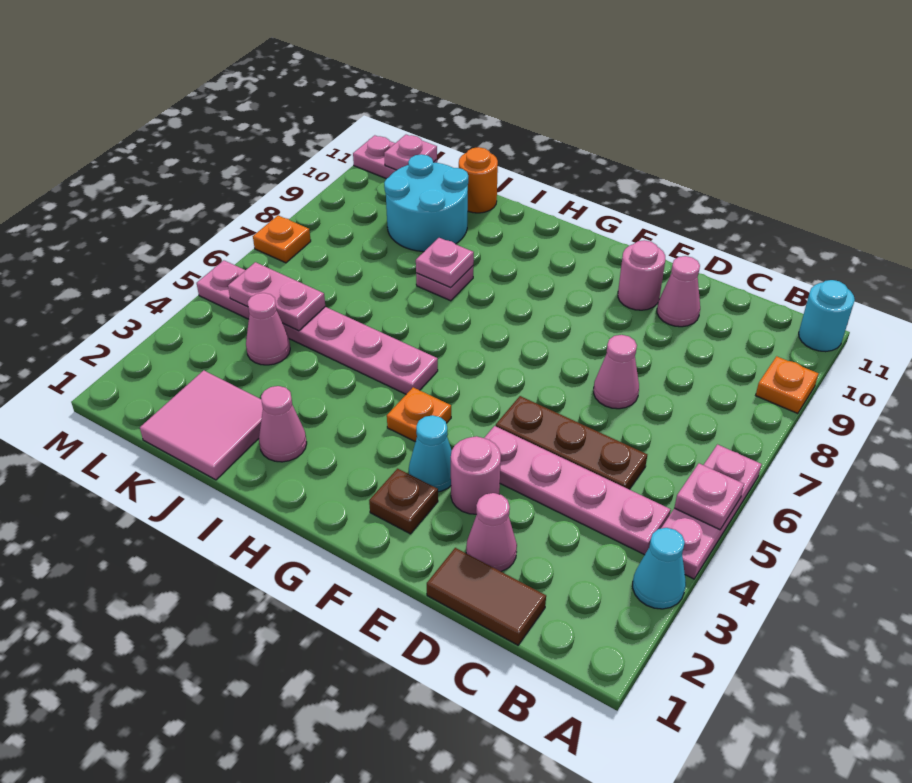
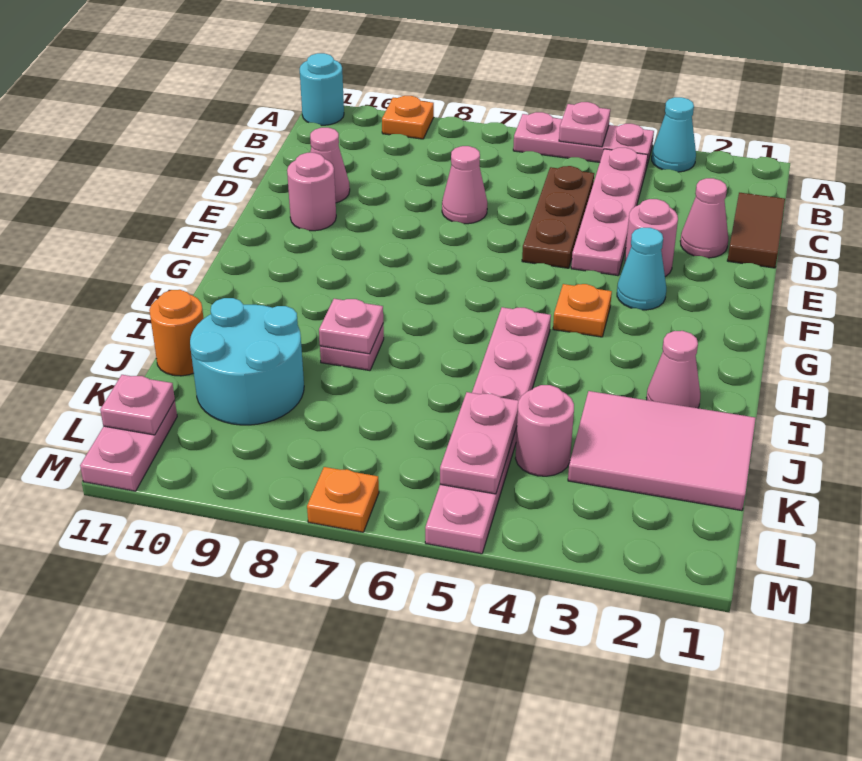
brown 1x1 plate [369,469,438,534] -> none
pink 2x2 tile [140,370,263,480] -> pink 2x3 tile [568,391,756,511]
pink 1x1 cone [246,293,290,365] -> pink 1x1 round brick [515,385,574,476]

